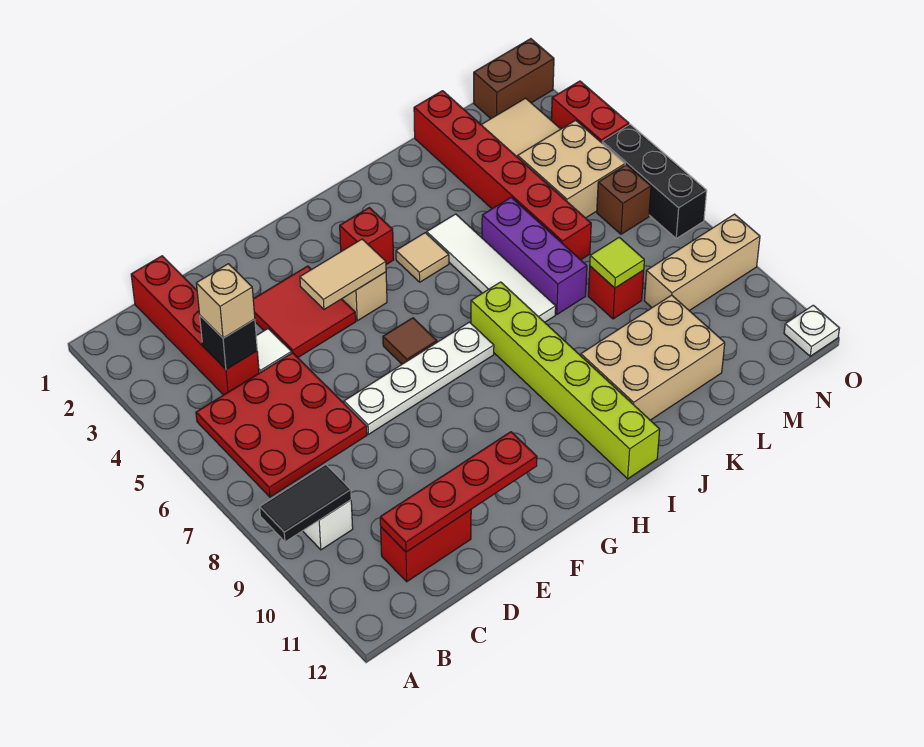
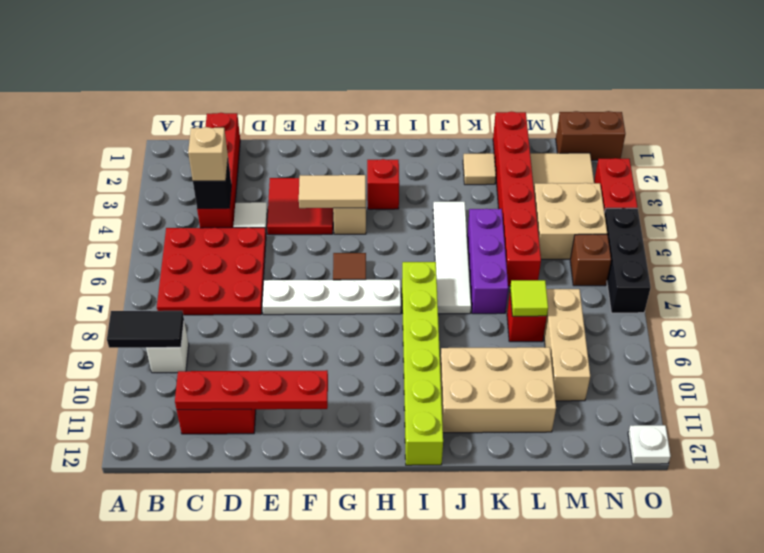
tan 1x1 tile [396,233,449,282] -> tan 1x1 tile moved to [463,153,496,185]
tan 1x3 brick [644,214,760,311] -> tan 1x3 brick turned to [544,289,590,401]

